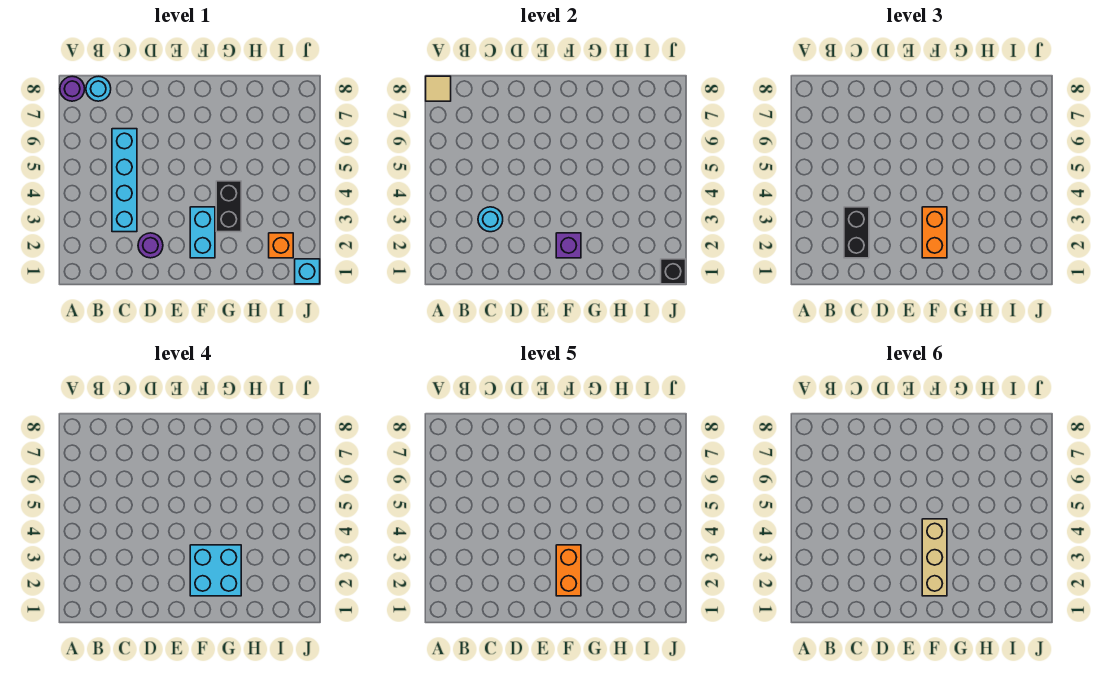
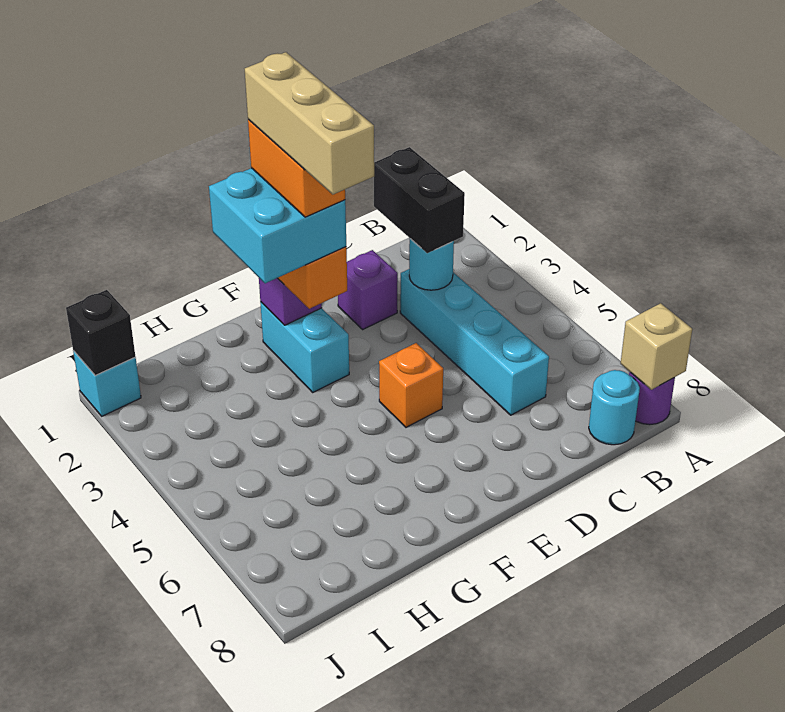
tan 1x1 tile [426,76,451,101] -> tan 1x1 brick [621,303,692,390]
purple 1x1 round brick [138,233,163,258] -> purple 1x1 brick [338,250,398,329]
black 1x2 brick [216,181,241,232] -> none
orange 1x1 brick [269,233,293,258] -> orange 1x1 brick moved to [379,343,443,427]

